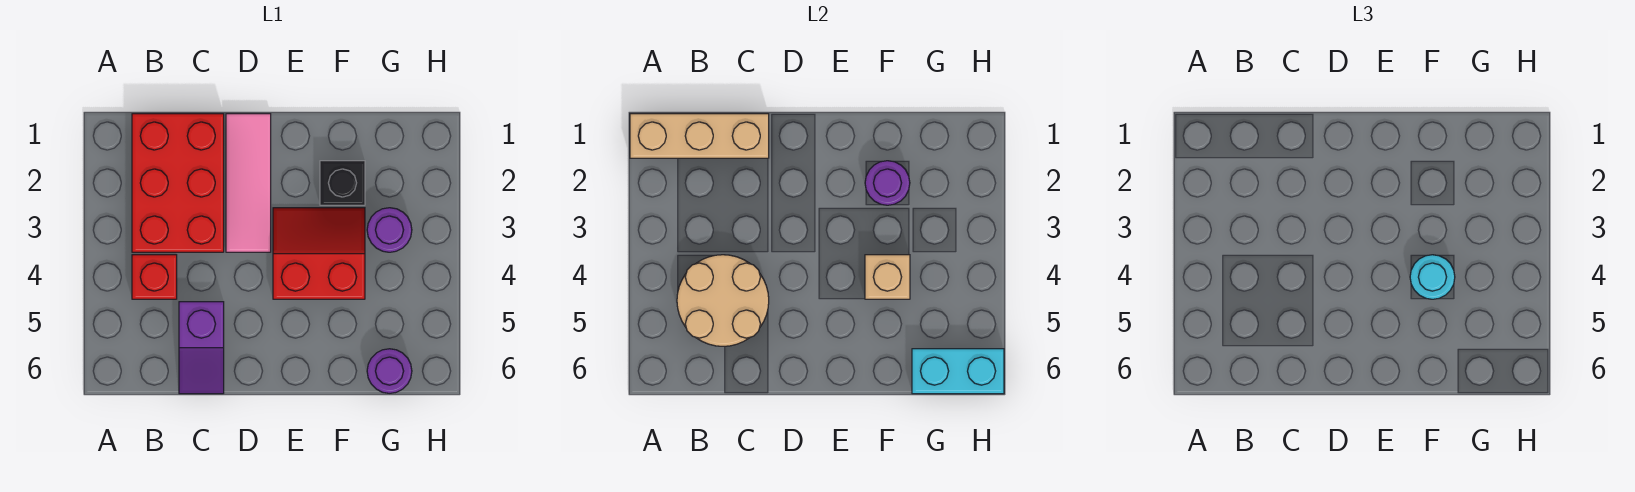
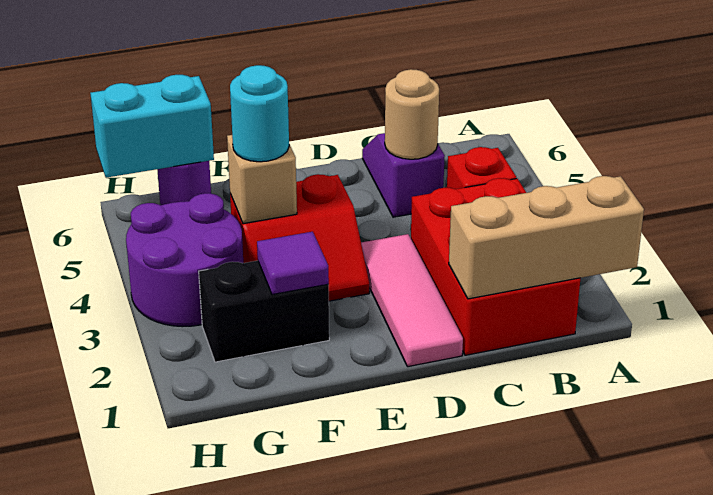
tan 2x2 round brick [677,255,769,346] -> tan 1x1 round brick [385,69,439,159]
black 1x1 brick [320,161,365,205] -> black 1x2 brick [199,261,329,362]
purple 1x1 round brick [865,161,910,205] -> purple 1x1 tile [257,232,329,294]
purple 1x1 round brick [367,208,412,252] -> purple 2x2 round brick [126,193,243,327]

